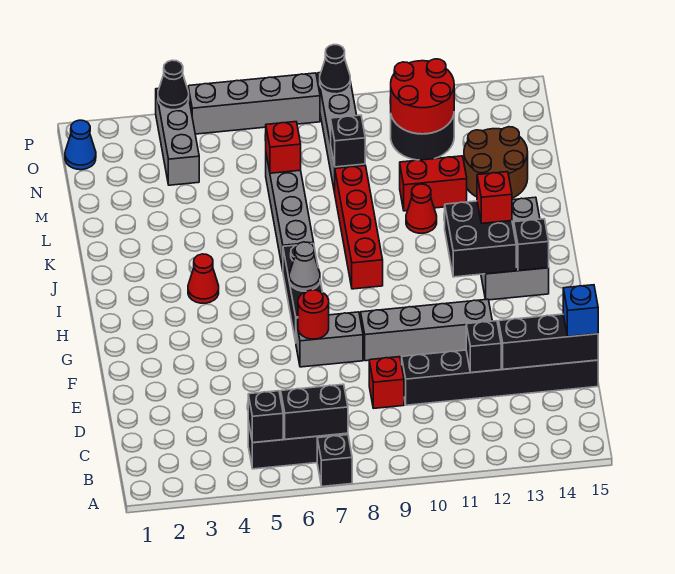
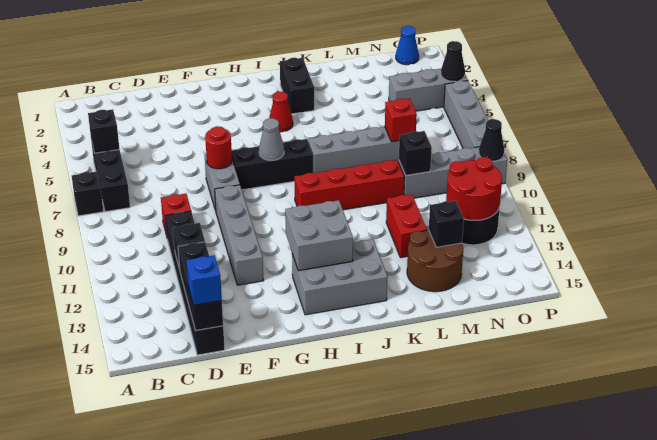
black 1x2 brick [281,384,348,439] -> black 1x2 brick moved to [280,58,314,114]
black 2x2 brick [445,201,516,277] -> grey 2x2 brick [285,200,353,271]
black 1x1 brick [514,219,549,271] -> black 1x1 brick moved to [429,201,464,247]
red 1x1 brick [477,172,512,223] -> none
red 1x1 cone [406,184,437,233] -> none

